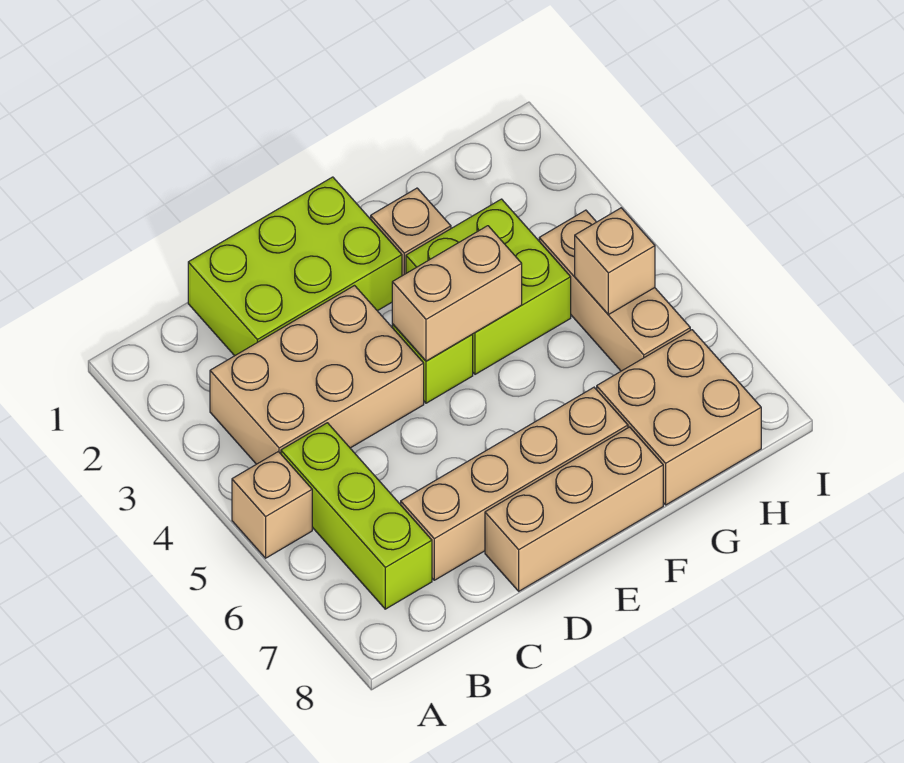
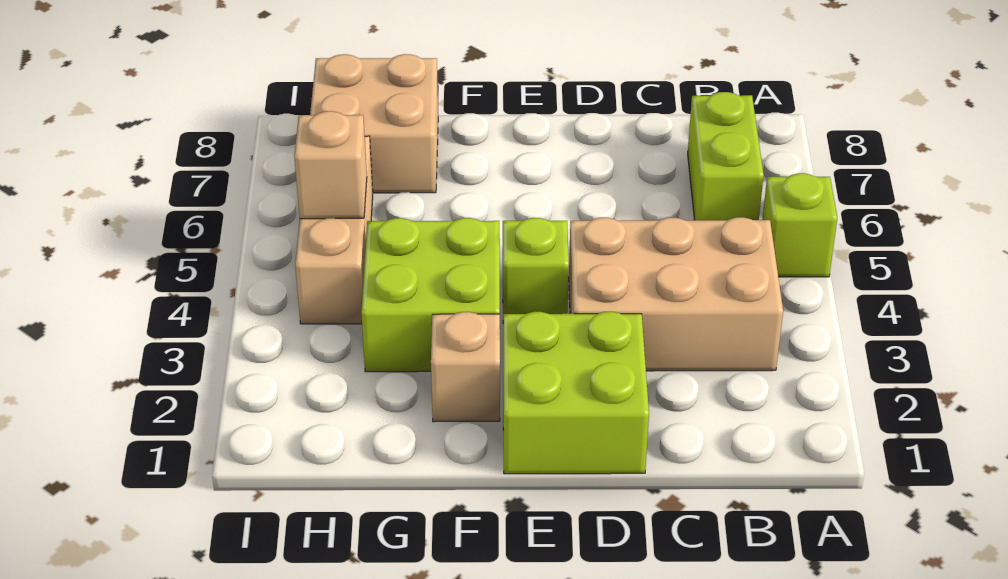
tan 1x1 brick [232,452,312,558] -> lime 1x1 brick [762,173,837,277]
lime 1x3 brick [281,423,432,609] -> lime 1x2 brick [688,92,764,220]
lime 2x3 brick [188,177,402,356] -> lime 2x2 brick [503,312,649,474]
tan 1x4 brick [401,388,628,580] -> none
tan 1x3 brick [485,427,663,591] -> none
tan 1x2 brick [392,226,522,361] -> none

